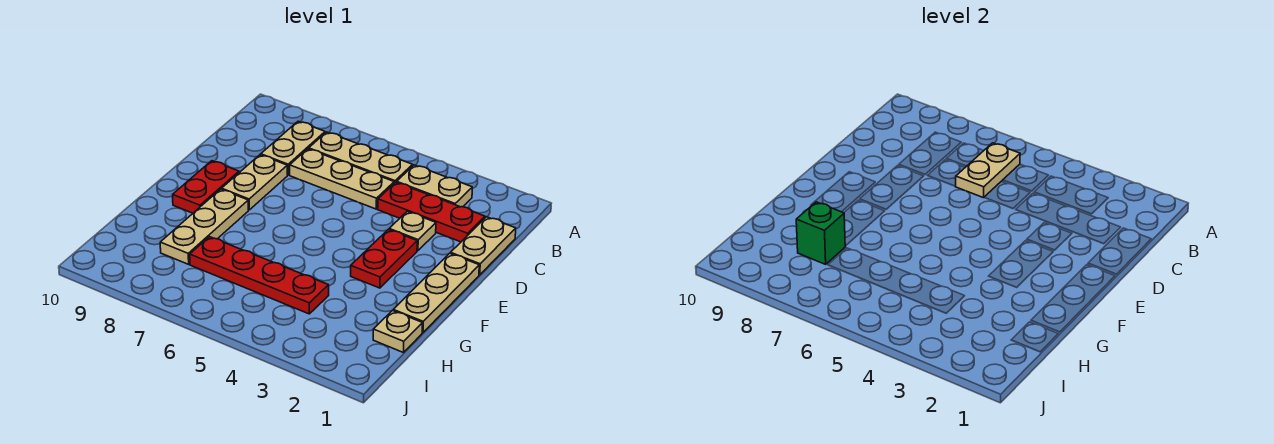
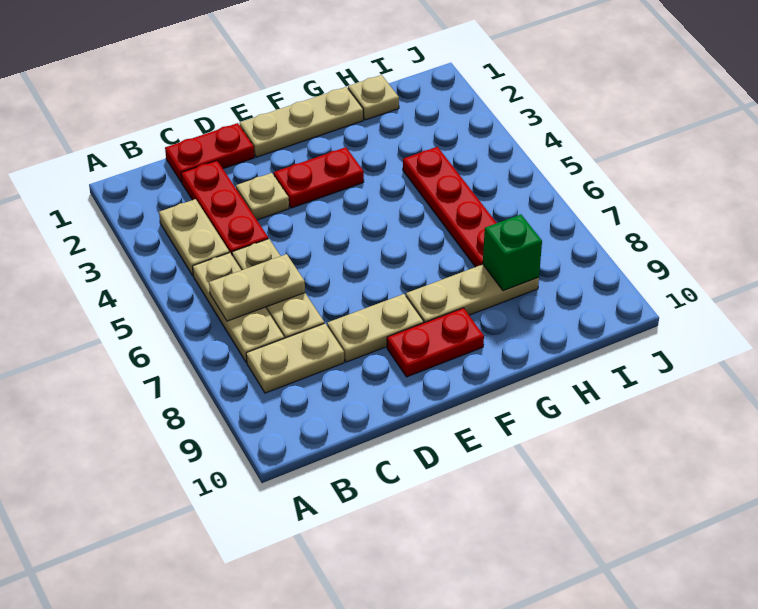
tan 1x2 plate [451,217,516,275] -> red 1x2 plate [165,123,255,183]

